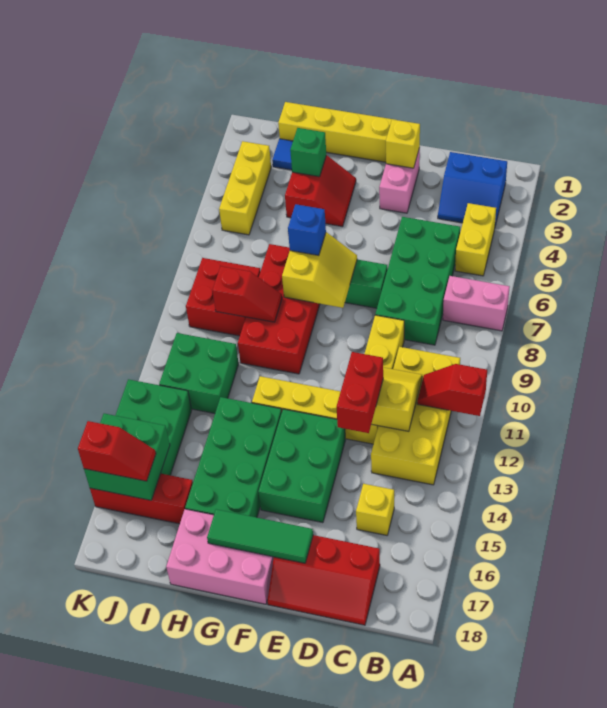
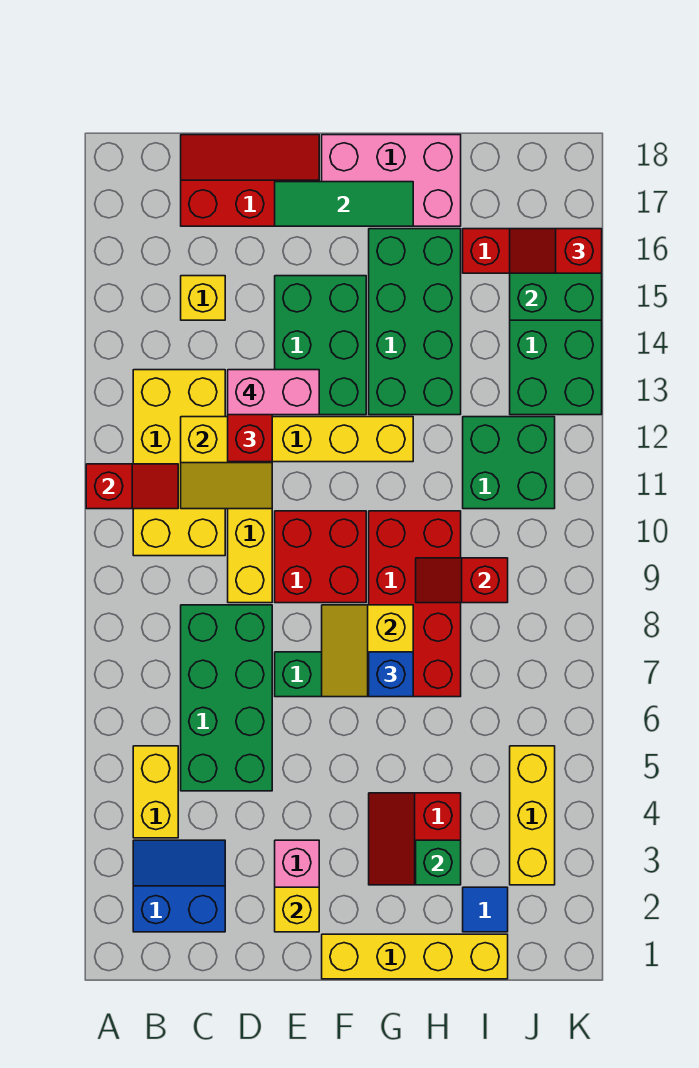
pink 1x2 brick [443,276,510,331] -> pink 1x2 brick moved to [228,370,319,415]
red 2x2 brick [186,258,260,336] -> red 2x2 brick moved to [275,511,366,603]

